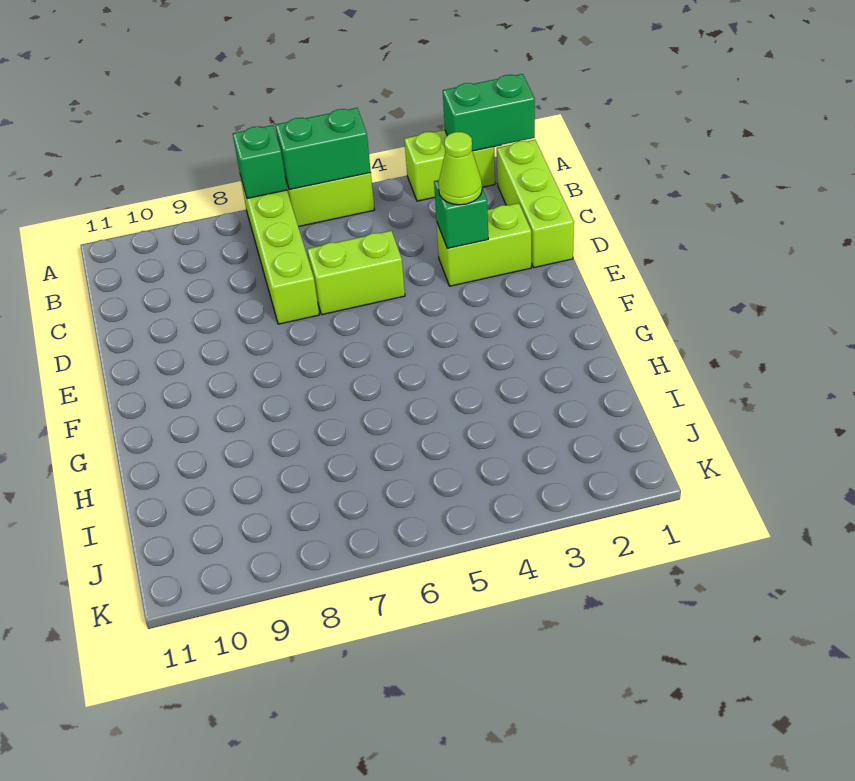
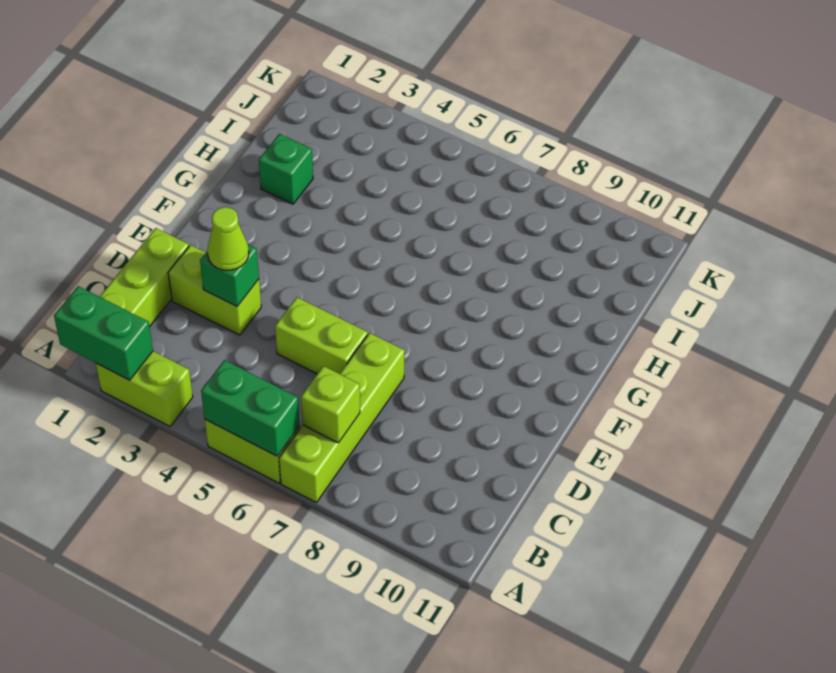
green 1x1 brick [233,125,287,198] -> green 1x1 brick moved to [259,134,313,204]
none -> lime 1x1 brick [301,366,360,443]

